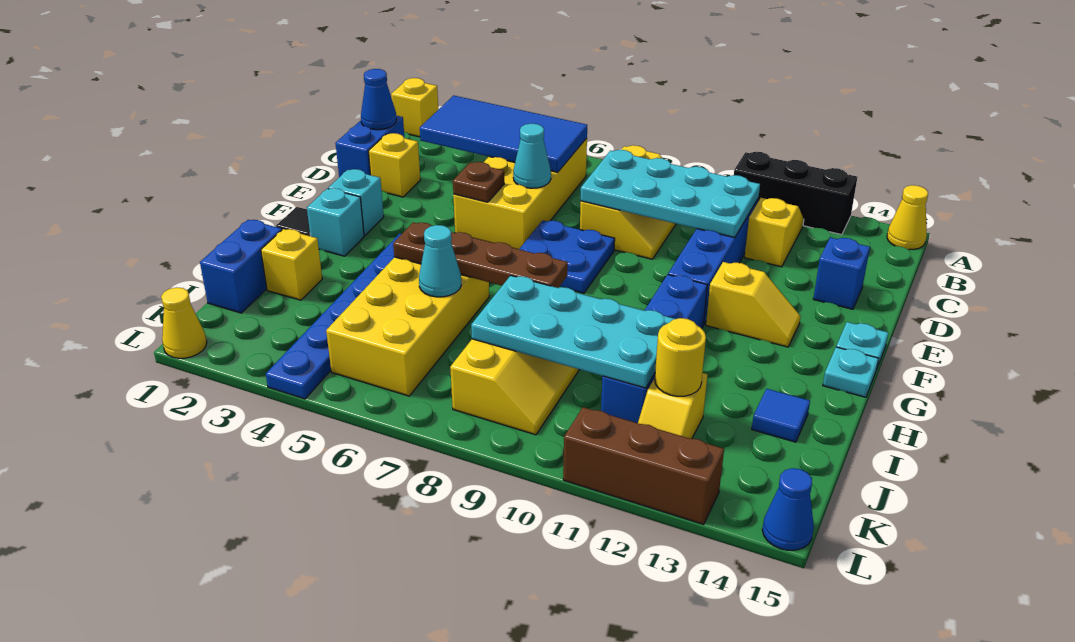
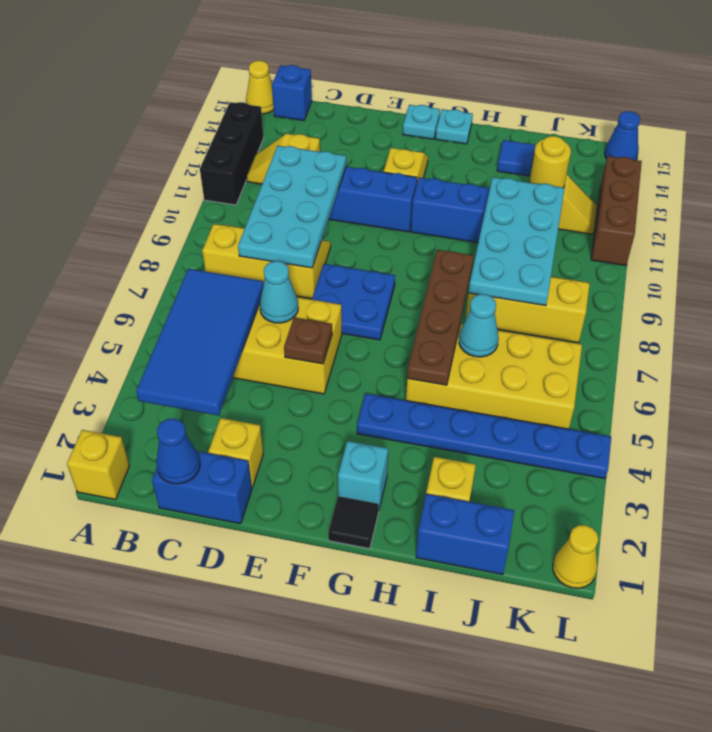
blue 1x1 brick [813,238,870,309] -> blue 1x1 brick moved to [272,65,312,121]
cyan 1x1 brick [328,169,384,236] -> none

